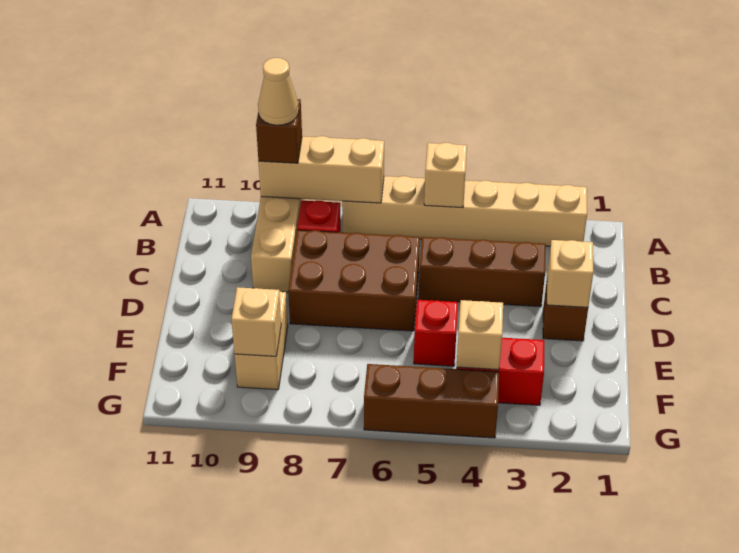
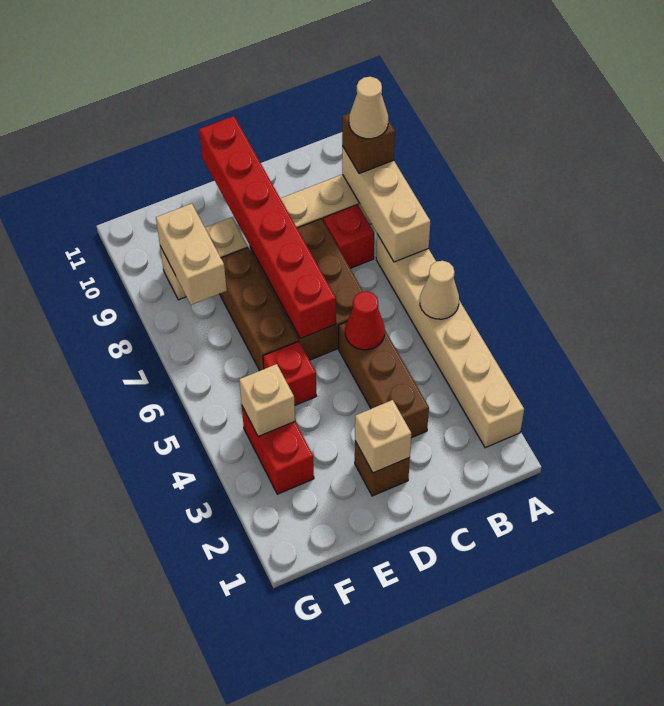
tan 1x1 brick [424,143,467,208] -> tan 1x1 cone [420,261,459,319]
none -> red 1x1 cone [345,291,385,350]
none -> red 1x6 brick [199,116,336,339]
tan 1x1 brick [231,287,281,356] -> tan 1x2 brick [156,204,227,305]
brown 1x3 brick [364,364,499,438] -> brown 1x3 brick moved to [220,247,298,371]

